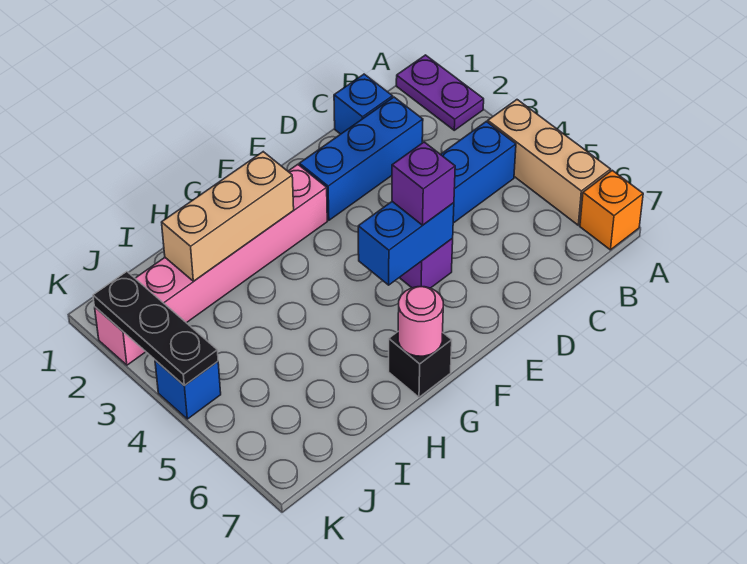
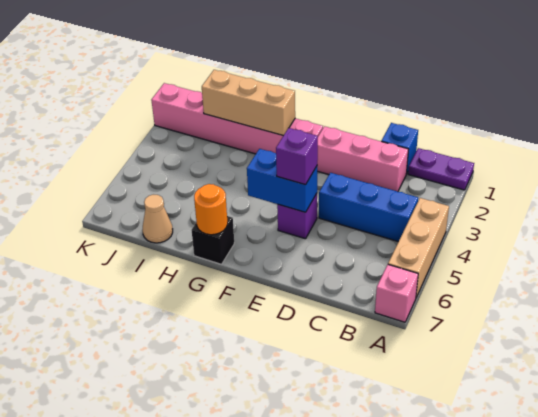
purple 1x2 plate [396,55,484,130] -> purple 1x2 plate turned to [408,148,474,190]
orange 1x1 brick [580,170,643,250] -> pink 1x1 brick [375,265,418,322]
blue 1x3 brick [299,97,423,220] -> pink 1x3 brick [317,126,408,192]
pink 1x1 round brick [398,287,443,356] -> orange 1x1 round brick [194,184,228,235]
none -> tan 1x1 cone [143,195,173,243]
black 1x3 plate [93,272,218,386] -> none
blue 1x1 brick [155,360,221,419] -> none

